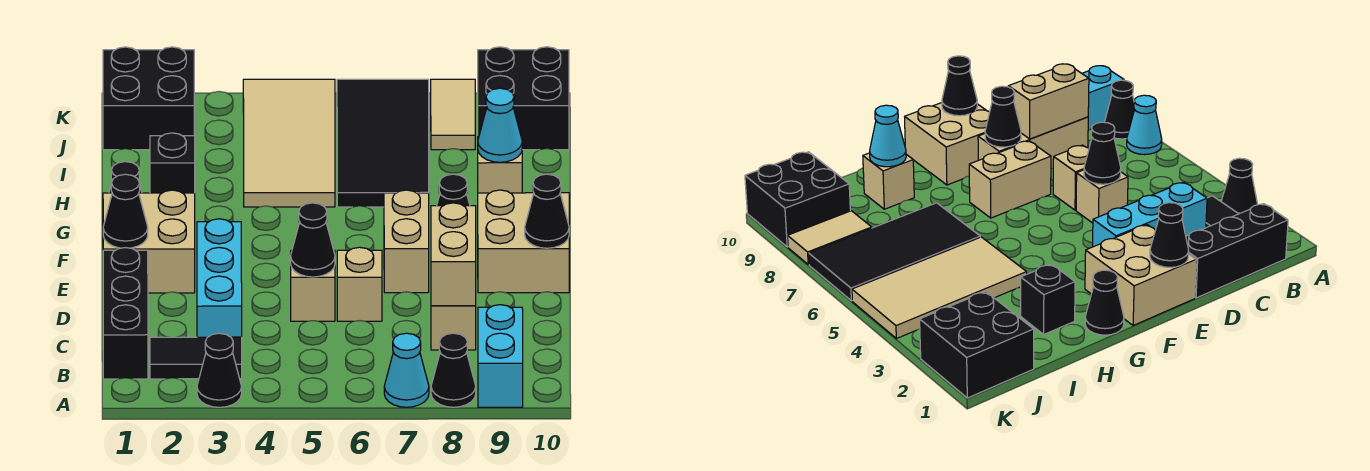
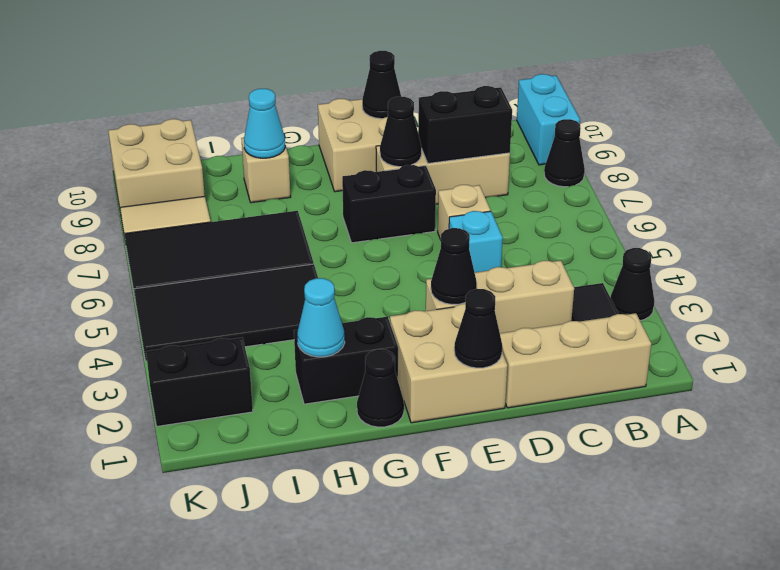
cyan 1x1 cone [384,333,429,407] -> cyan 1x1 cone moved to [297,278,345,357]
cyan 1x2 brick [478,305,523,407] -> cyan 1x2 brick turned to [517,74,580,165]
black 1x3 brick [103,248,148,379] -> tan 1x3 brick [500,313,651,408]
cyan 1x3 brick [197,219,242,337] -> tan 1x3 brick [426,260,574,333]
tan 1x2 brick [431,203,476,306] -> black 1x2 brick [418,86,512,163]
tan 1x1 brick [291,250,335,321] -> cyan 1x1 brick [449,211,503,272]
black 1x1 cone [291,203,335,277] -> black 1x1 cone moved to [431,228,477,304]
tan 1x2 brick [384,190,429,293] -> black 1x2 brick [342,165,436,243]
black 1x1 brick [150,133,195,193] -> black 1x2 brick [294,317,398,404]
tan 2x4 tile [243,79,335,207] -> black 2x4 tile [134,264,318,361]
black 2x2 brick [103,47,194,150] -> black 1x2 brick [146,338,253,426]
black 2x2 brick [478,47,569,150] -> tan 2x2 brick [108,119,205,213]

